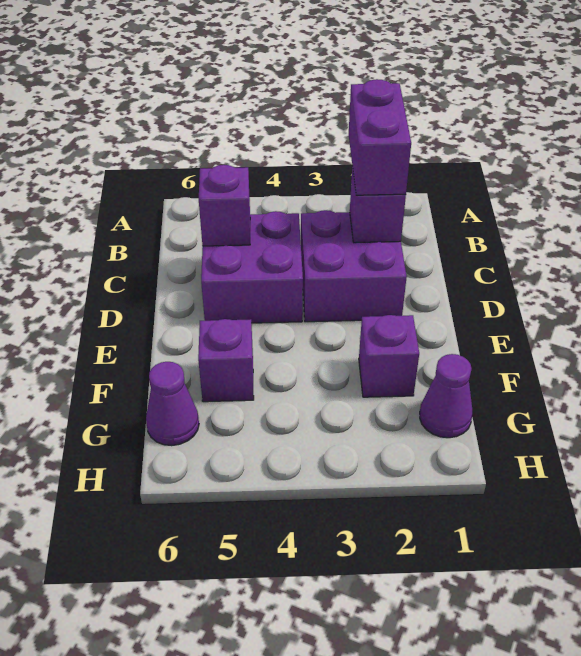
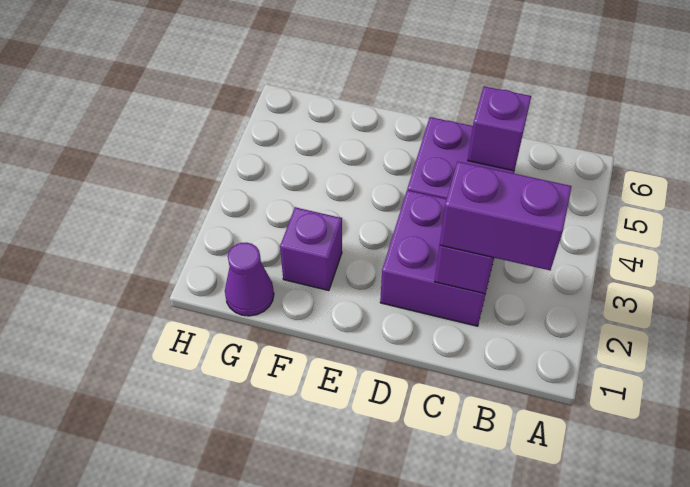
purple 1x1 brick [198,319,254,402] -> none
purple 1x1 cone [146,362,199,446] -> none

